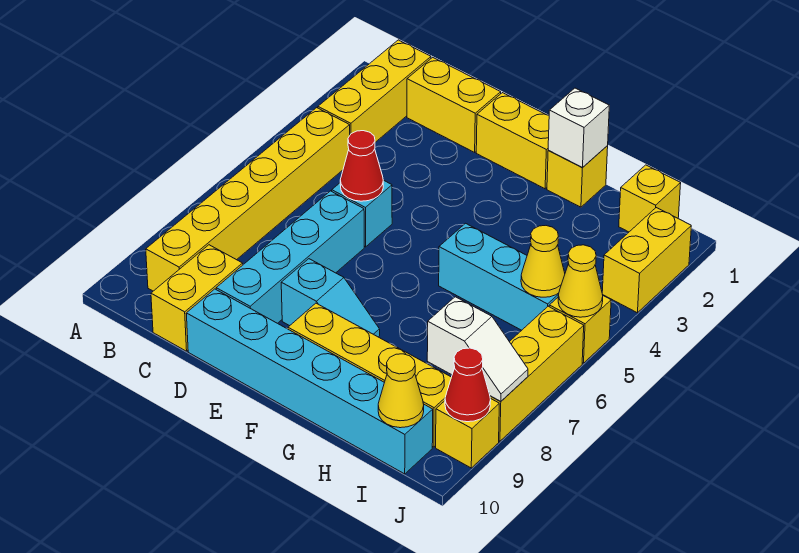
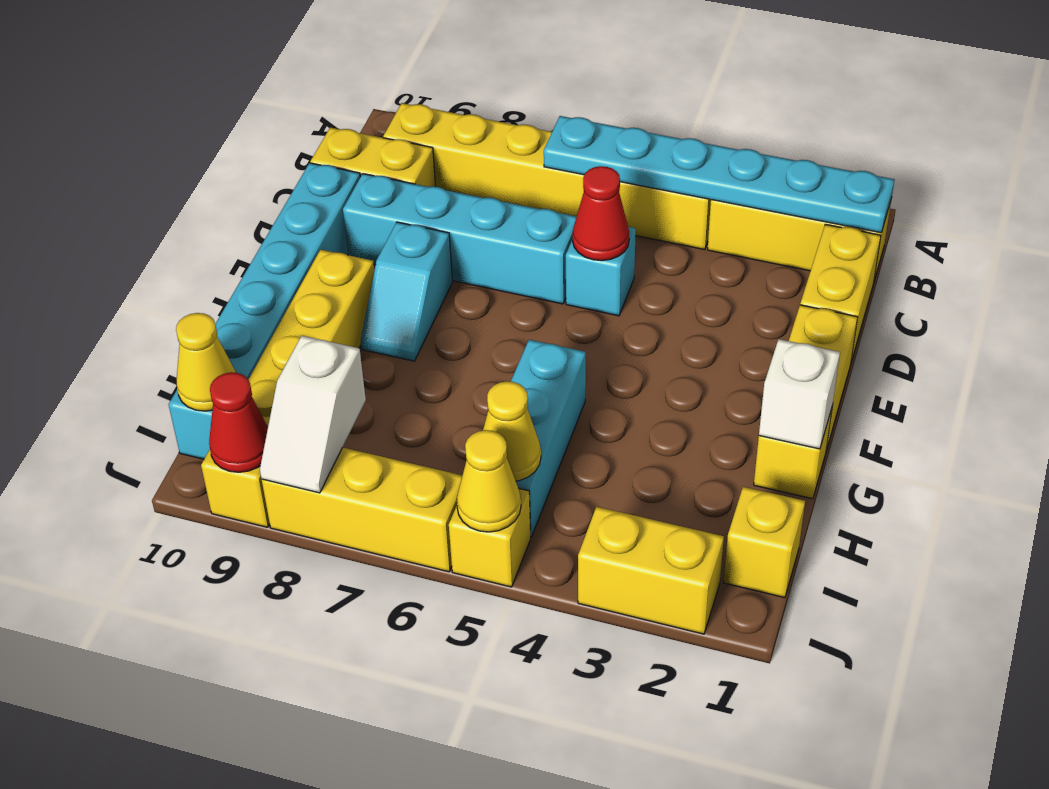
none -> cyan 1x6 plate [544,116,895,233]

